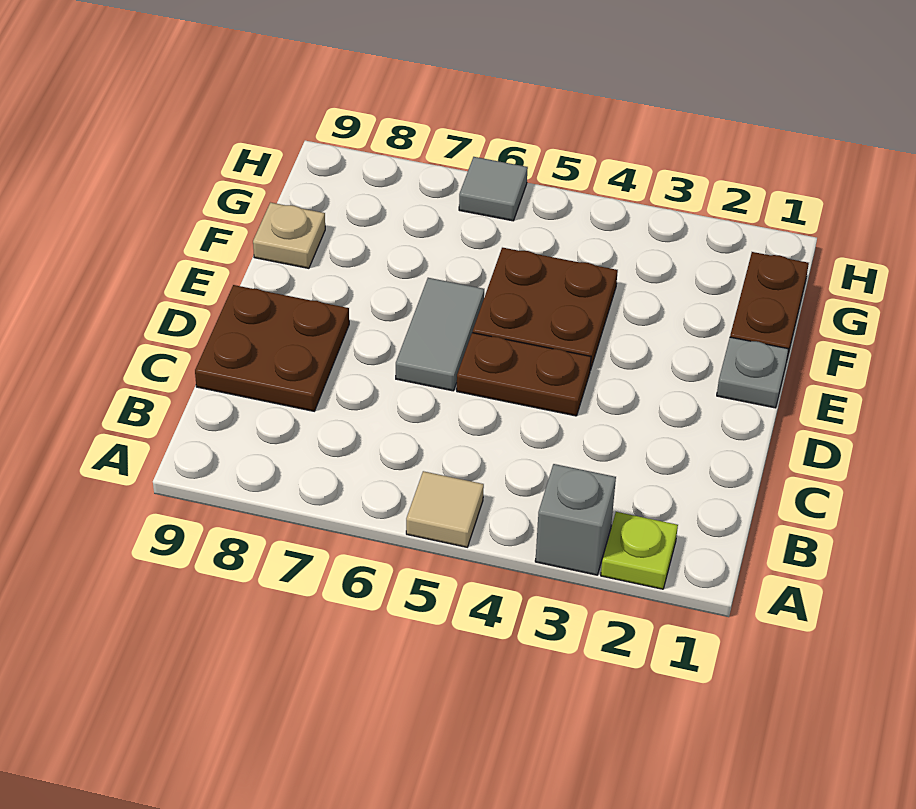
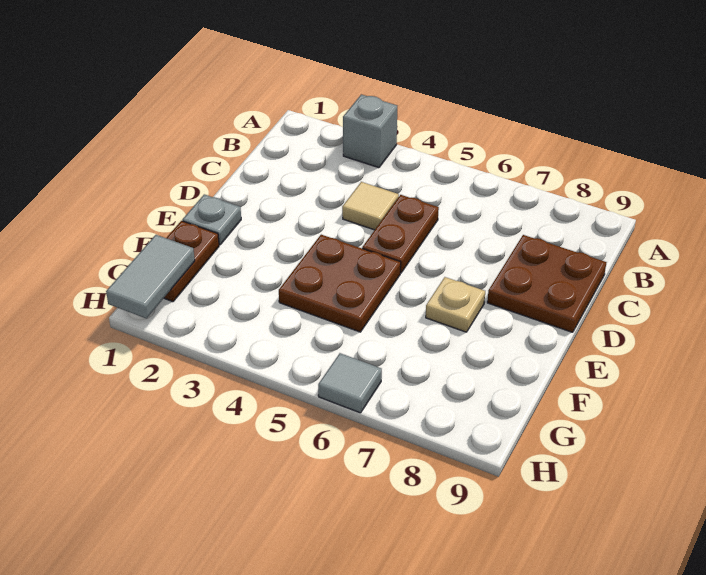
lime 1x1 plate [601,512,678,589] -> none
tan 1x1 tile [406,471,484,547] -> tan 1x1 tile moved to [342,182,399,230]
brown 1x2 plate [457,333,591,416] -> brown 1x2 plate turned to [362,195,439,273]
grey 1x2 tile [396,278,484,391] -> grey 1x2 tile moved to [106,235,195,318]
tan 1x1 plate [253,203,325,268] -> tan 1x1 plate moved to [426,277,485,332]

